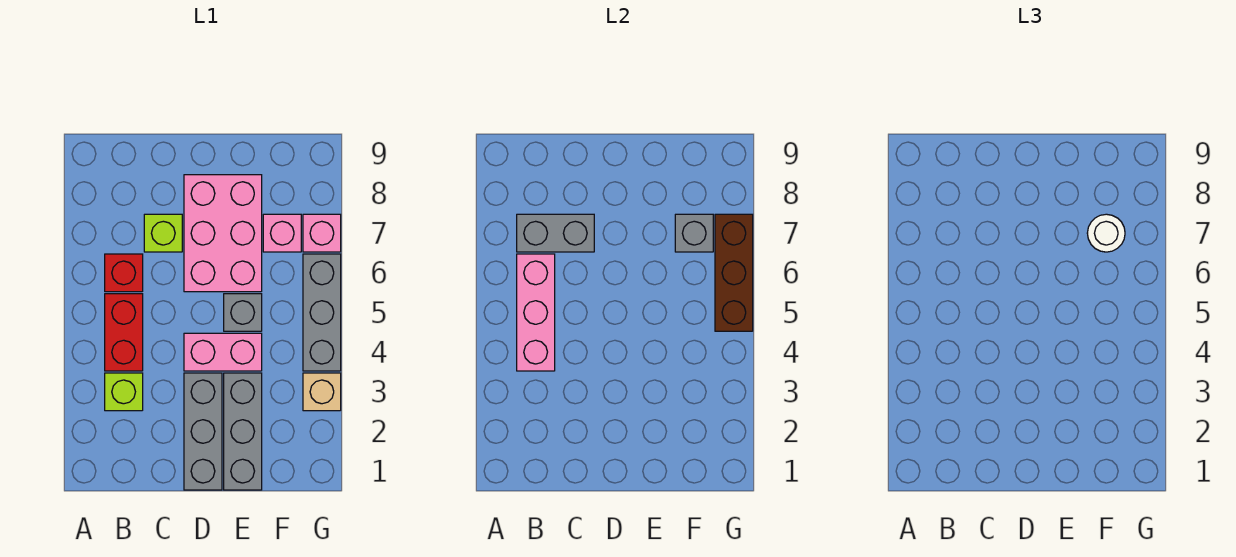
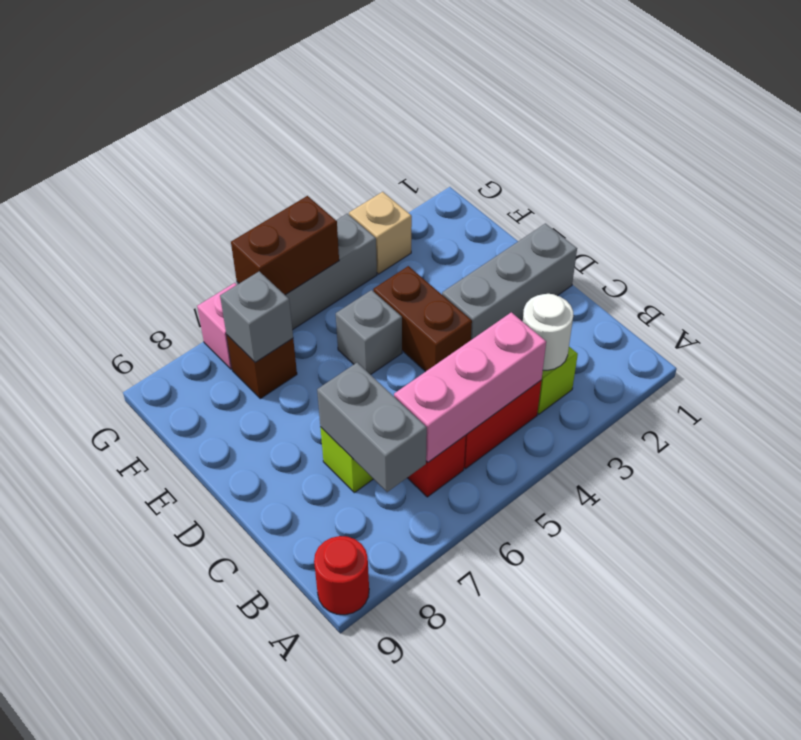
none -> red 1x1 round brick [314,536,369,615]
pink 1x2 brick [184,333,262,371] -> brown 1x2 brick [373,266,472,372]
pink 2x3 brick [184,175,262,292] -> none
grey 1x3 brick [224,373,262,490] -> none
pink 1x1 brick [263,214,301,252] -> brown 1x1 brick [227,335,297,399]
white 1x1 round brick [1087,214,1125,252] -> white 1x1 round brick moved to [523,294,573,370]
brown 1x3 brick [715,214,753,331] -> brown 1x2 brick [231,196,339,295]

